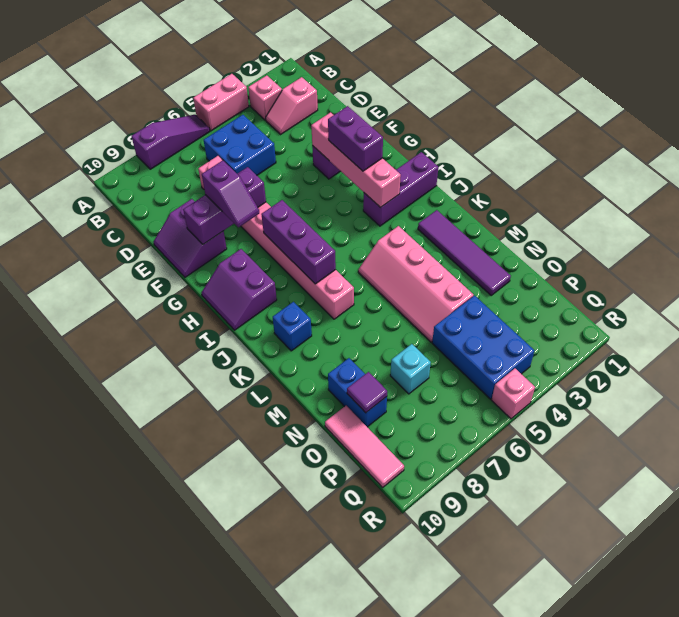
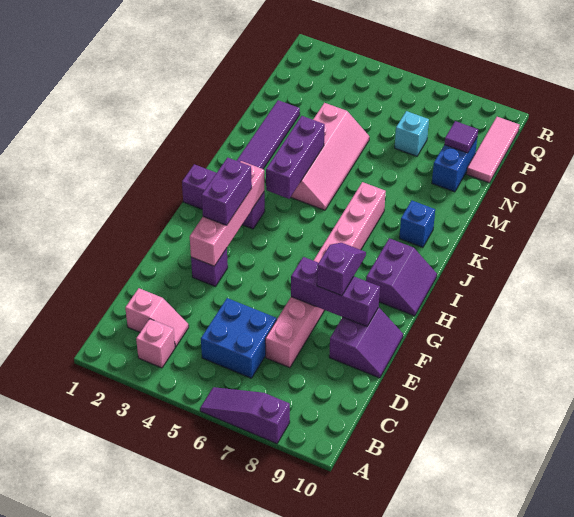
pink 1x2 brick [193,74,249,131] -> none
purple 1x3 brick [261,200,336,284] -> purple 1x3 brick moved to [266,116,325,199]
blue 2x3 brick [432,296,534,399] -> none
pink 1x1 brick [492,369,535,419] -> none

